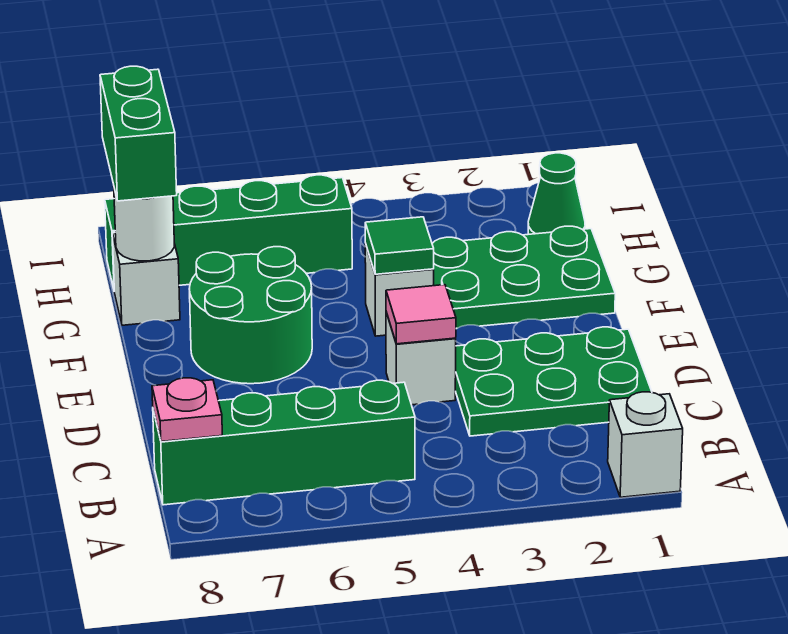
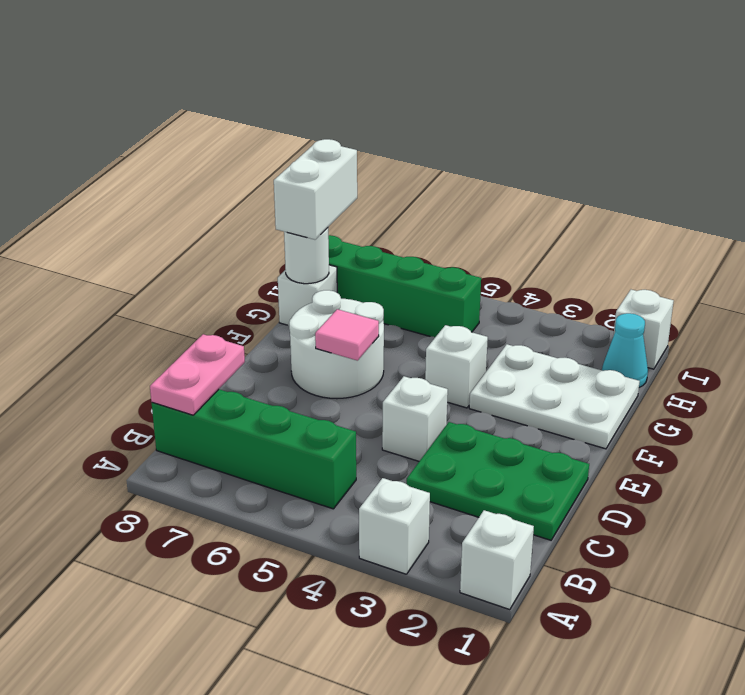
none -> white 1x1 brick [359,478,430,574]
pink 1x1 plate [152,378,222,442] -> pink 1x2 plate [150,334,245,415]
pink 1x1 tile [386,285,456,344] -> pink 1x1 tile moved to [315,309,379,361]
green 2x2 round brick [189,247,312,384] -> white 2x2 round brick [289,290,384,399]
green 2x3 plate [432,226,615,328] -> white 2x3 plate [469,344,640,449]
green 1x1 tile [365,217,434,274] -> none
green 1x2 brick [100,66,177,201] -> white 1x2 brick [274,139,357,240]
green 1x1 cone [528,153,585,234] -> cyan 1x1 cone [602,313,648,387]
none -> white 1x1 brick [614,290,674,369]

